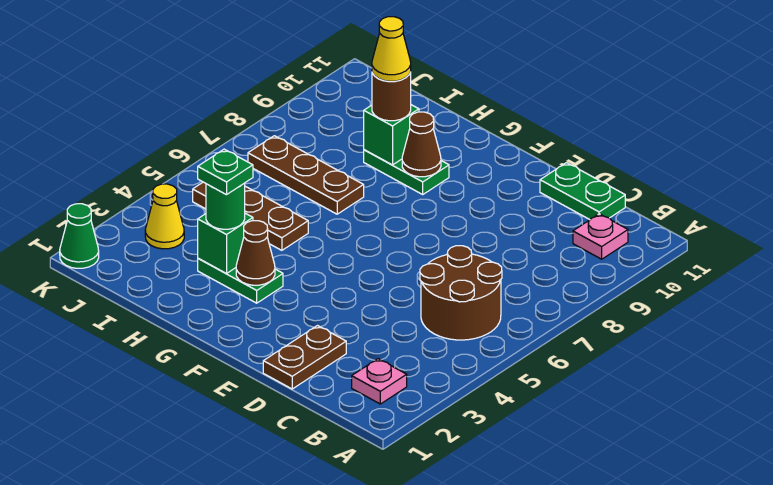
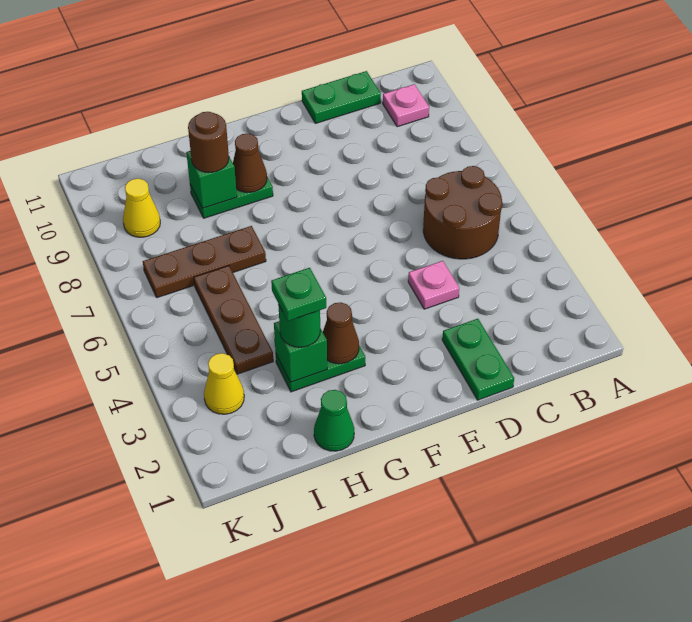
pink 1x1 plate [352,359,407,404] -> pink 1x1 plate moved to [408,261,459,309]
brown 1x2 plate [263,326,346,389] -> green 1x2 plate [442,319,514,400]
brown 1x3 plate [193,182,308,250] -> brown 1x3 plate turned to [194,266,273,374]
yellow 1x1 cone [372,17,411,81] -> yellow 1x1 cone moved to [123,179,160,237]
green 1x1 cone [60,204,99,268] -> green 1x1 cone moved to [314,390,354,451]

